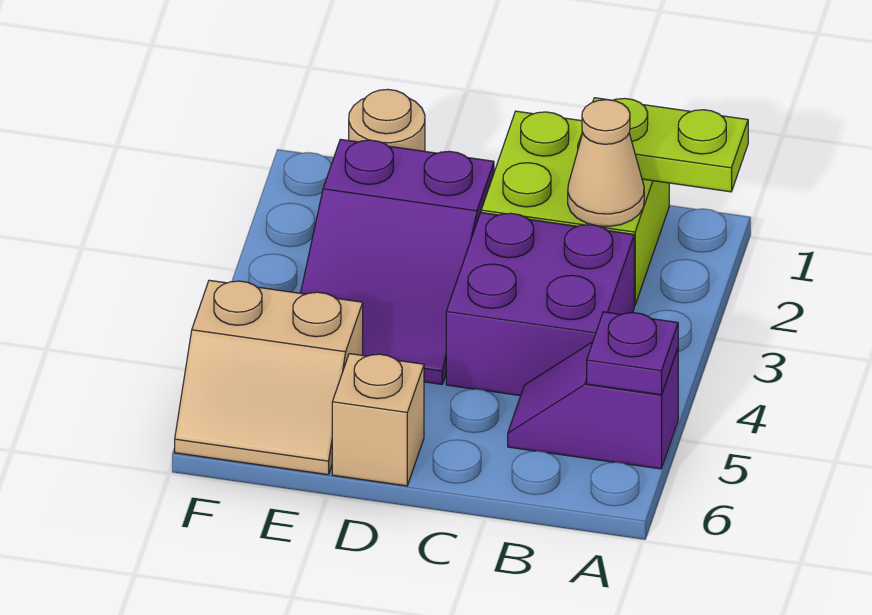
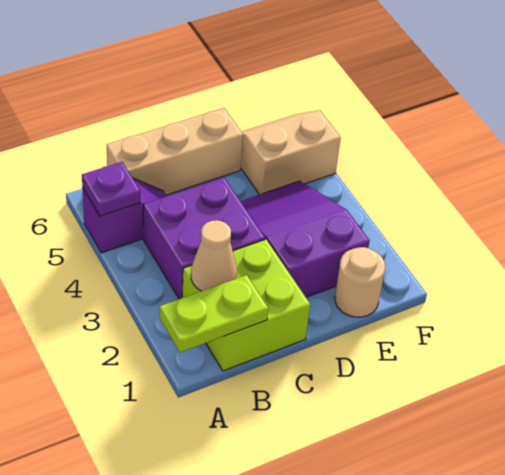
tan 1x1 brick [332,354,424,486] -> tan 1x3 brick [107,108,243,195]

